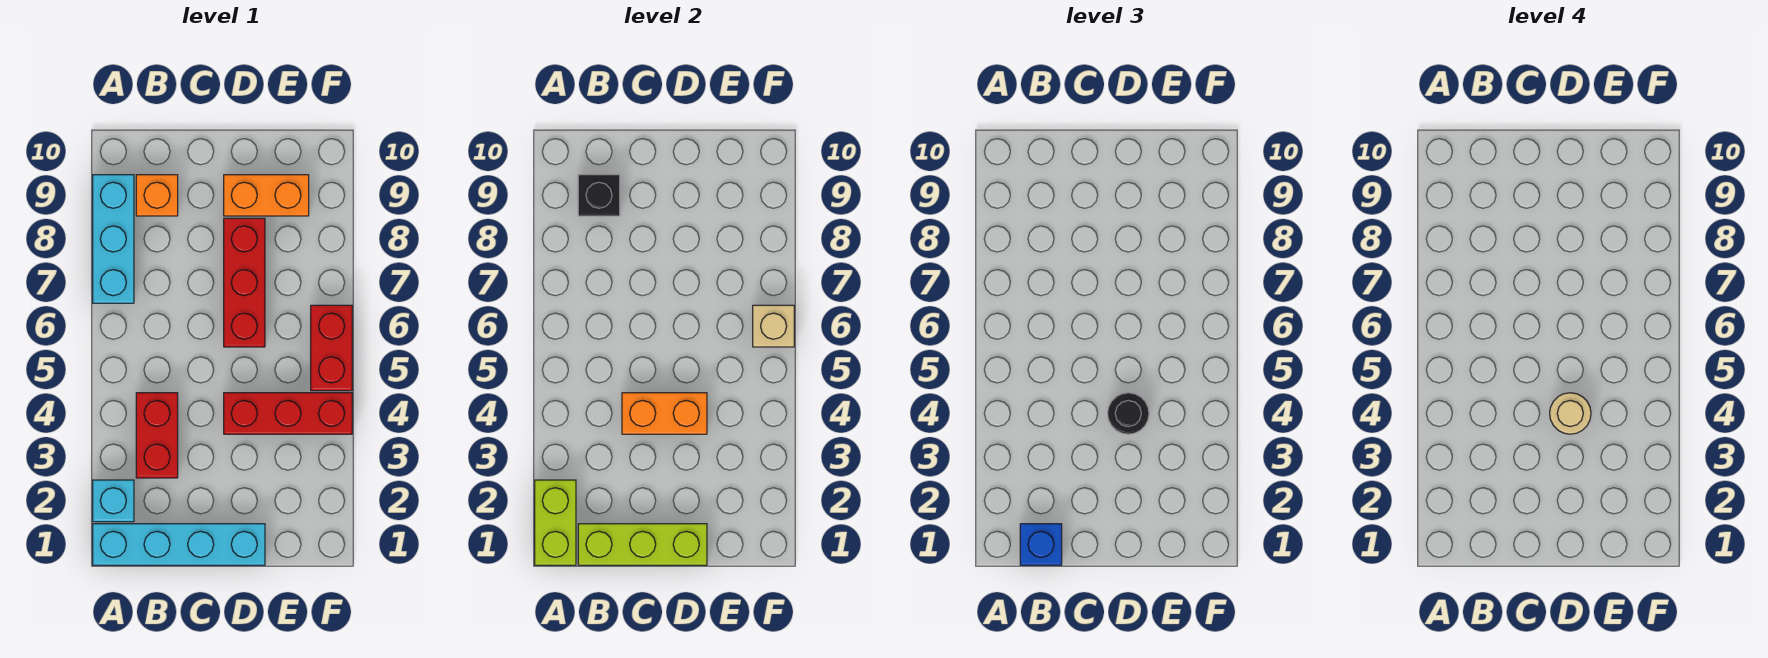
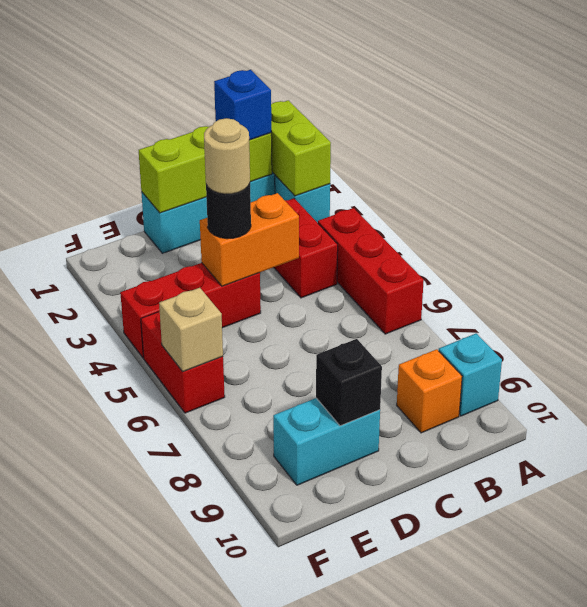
cyan 1x3 brick [93,175,134,303] -> cyan 1x1 brick [439,333,502,416]
black 1x1 brick [578,175,620,216] -> black 1x1 brick moved to [316,339,382,426]
red 1x3 brick [224,218,265,347] -> red 1x3 brick moved to [318,208,424,334]
orange 1x2 brick [224,175,309,216] -> cyan 1x2 brick [273,398,380,485]

